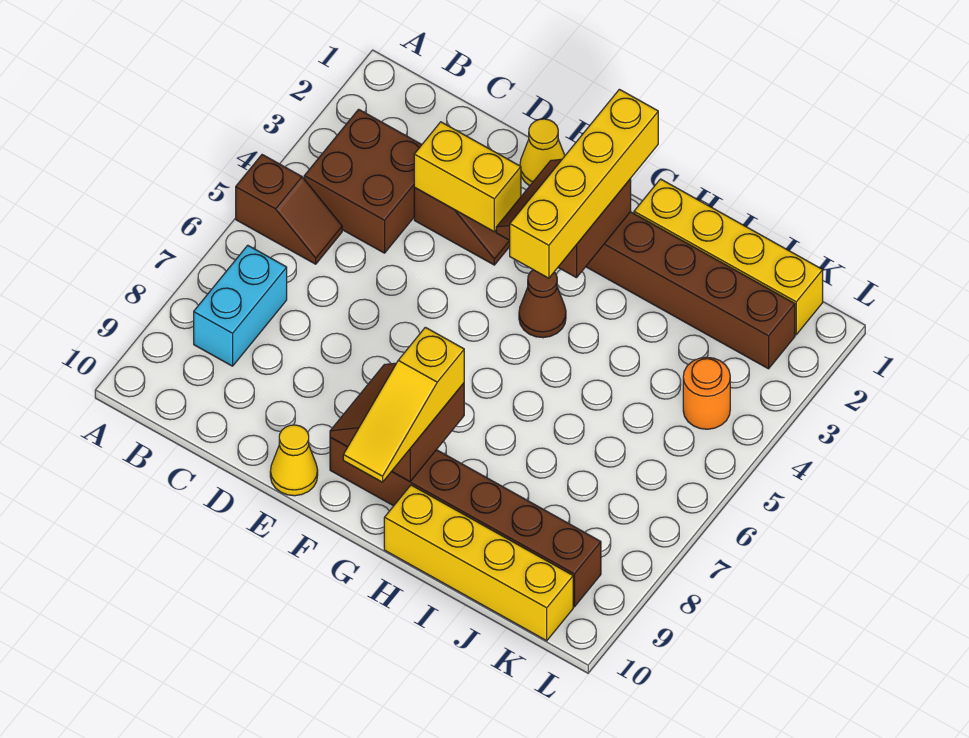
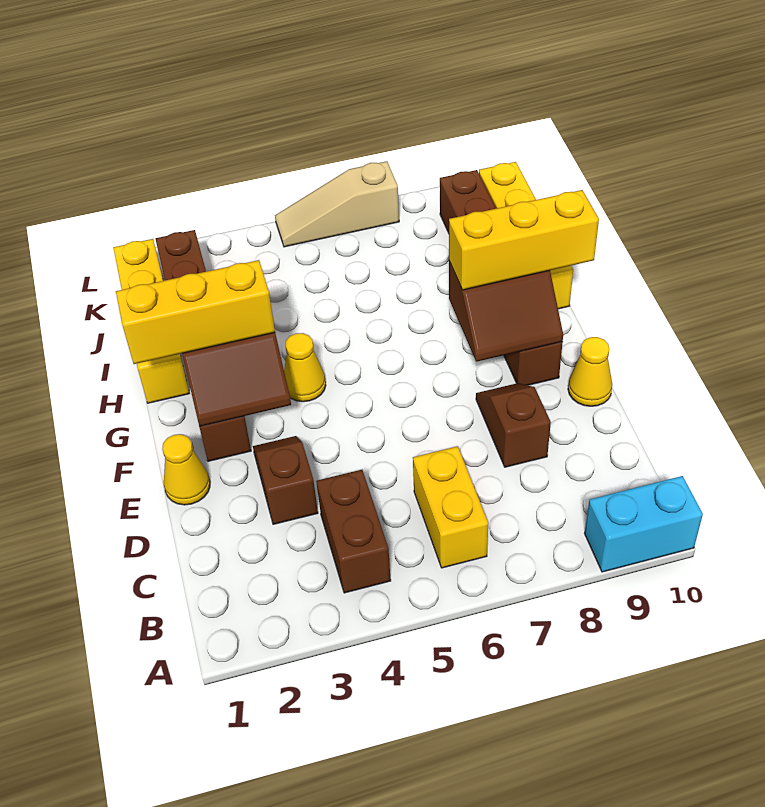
brown 1x2 slope [236,155,342,264] -> brown 1x2 slope moved to [476,383,551,467]
brown 2x2 brick [304,109,422,253] -> brown 1x2 brick [316,470,391,593]
cyan 1x2 brick [194,245,287,366] -> cyan 1x2 brick moved to [585,476,703,572]
yellow 1x2 brick [414,122,521,232] -> yellow 1x2 brick moved to [413,446,488,568]
yellow 1x4 brick [510,89,658,278] -> yellow 1x3 brick [116,260,275,364]
brown 1x1 cone [519,270,566,338] -> yellow 1x1 cone [284,333,326,402]
yellow 1x3 slope [343,327,464,482] -> yellow 1x3 brick [449,190,599,290]
orange 1x1 round brick [683,357,730,429] -> none
none -> tan 1x3 slope [275,161,399,247]

